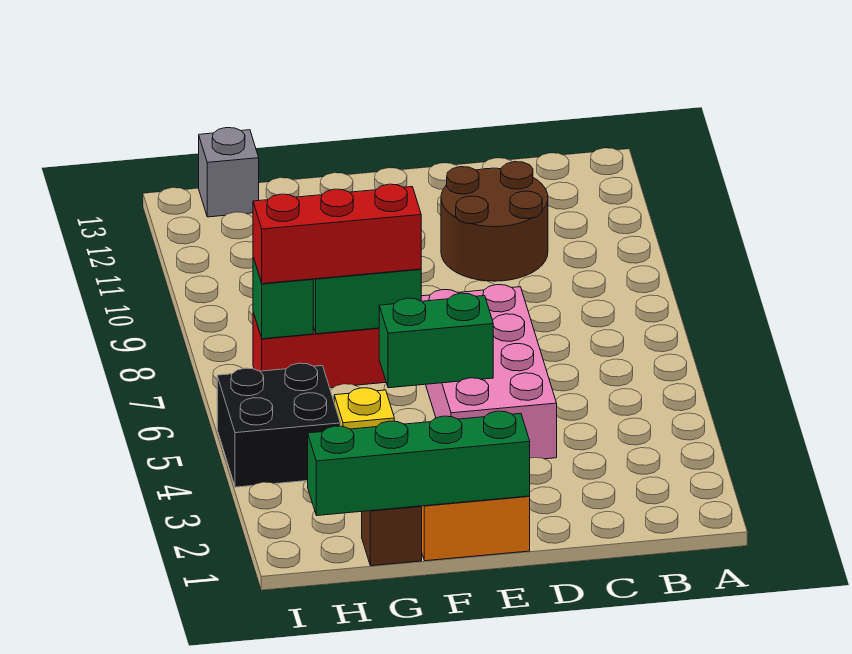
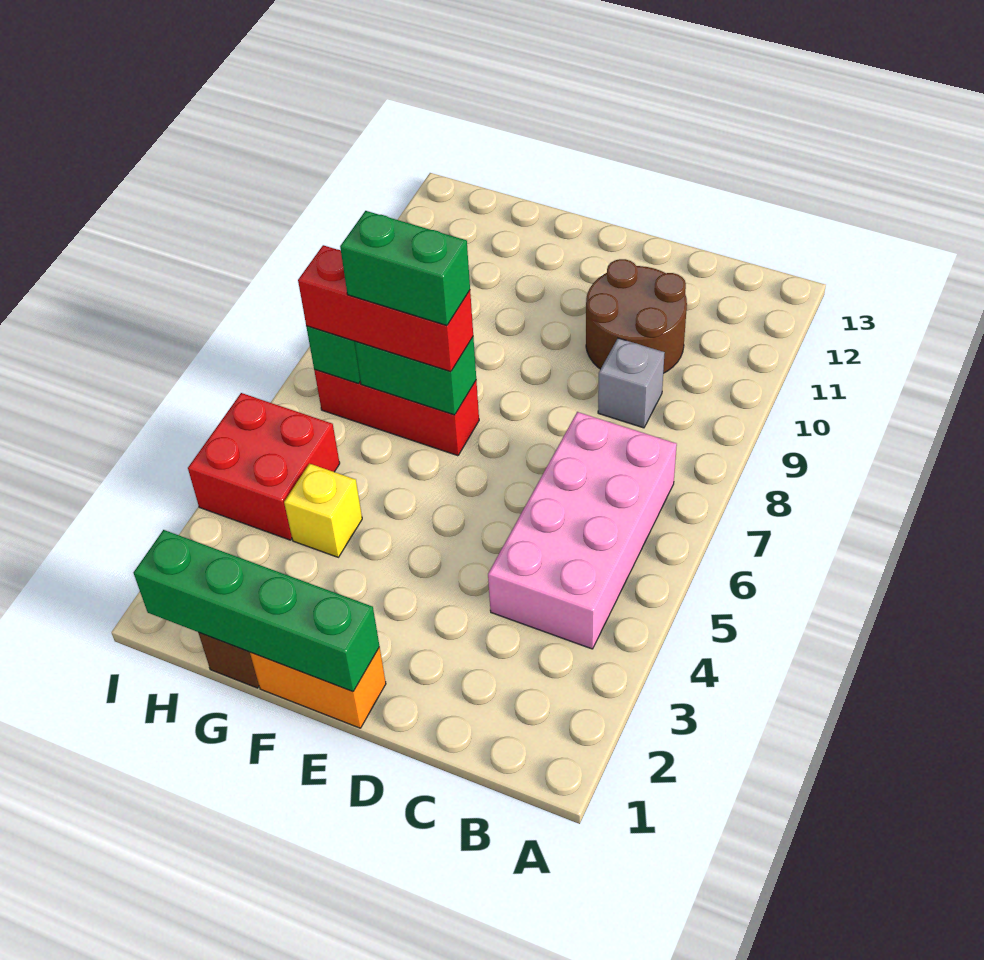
pink 2x4 brick [421,285,557,459] -> pink 2x4 brick moved to [488,412,677,649]
green 1x2 brick [379,293,493,388] -> green 1x2 brick moved to [340,211,470,326]
black 2x2 brick [217,363,340,487] -> red 2x2 brick [188,393,340,540]
grey 1x1 brick [199,128,259,217] -> grey 1x1 brick moved to [598,338,665,428]

